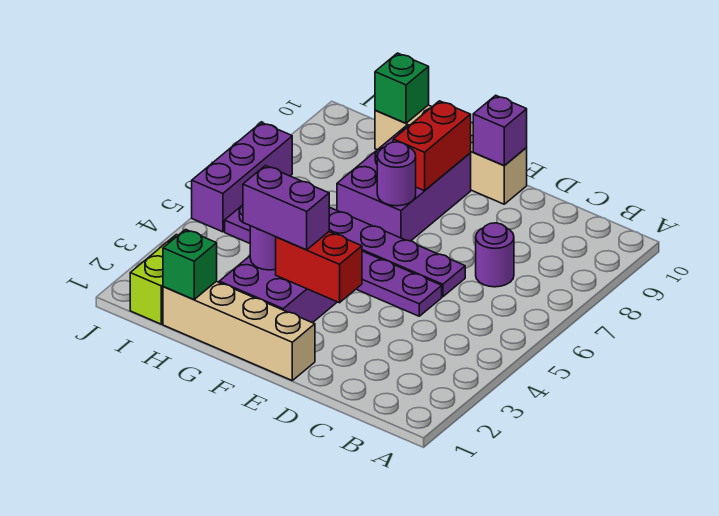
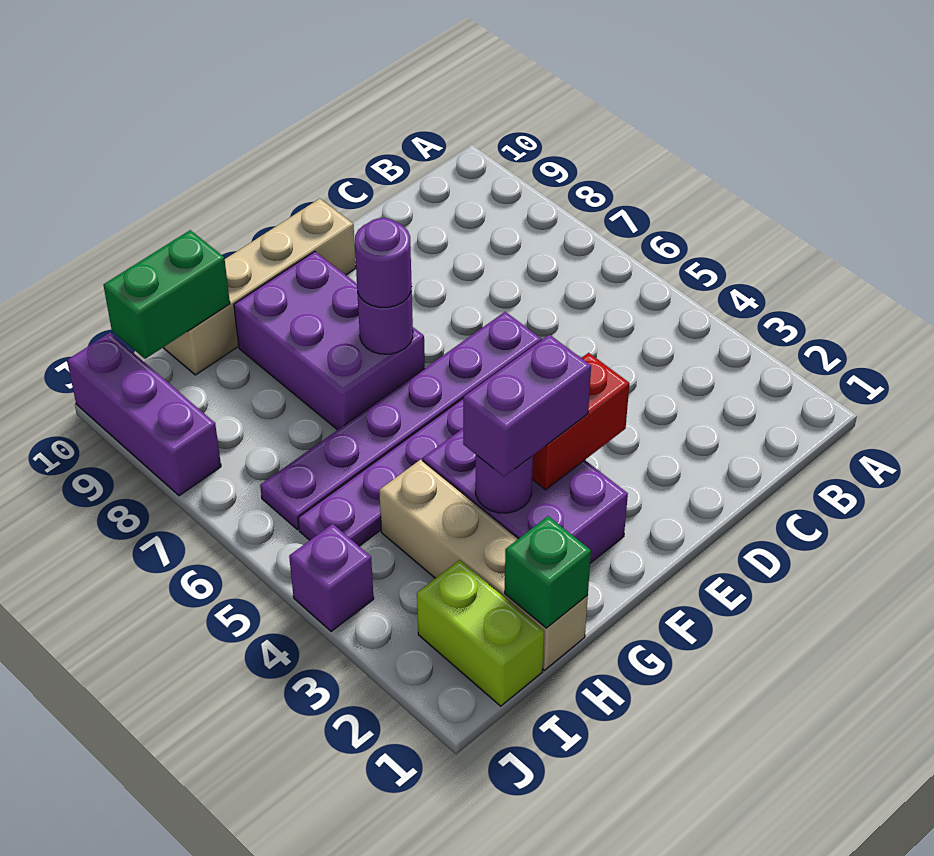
purple 1x1 round brick [476,223,514,287] -> purple 1x1 round brick moved to [355,218,412,307]
tan 1x4 brick [163,281,315,380] -> tan 1x4 brick turned to [379,459,588,670]
purple 1x1 brick [473,95,527,166] -> purple 1x1 brick moved to [289,524,374,631]
red 1x2 brick [393,101,471,191] -> none
green 1x1 brick [375,53,429,123] -> green 1x2 brick [103,230,230,359]
purple 1x3 brick [192,122,292,232] -> purple 1x3 brick moved to [67,333,221,496]

